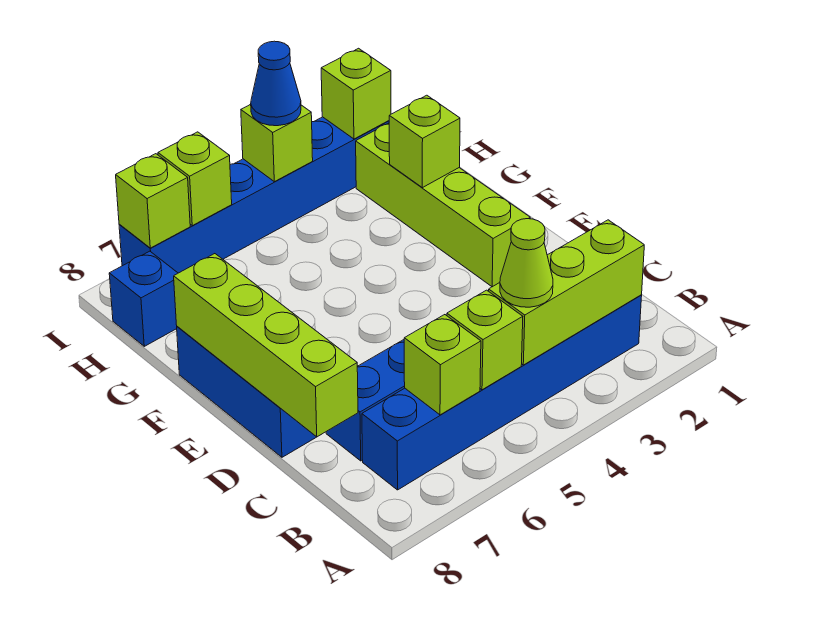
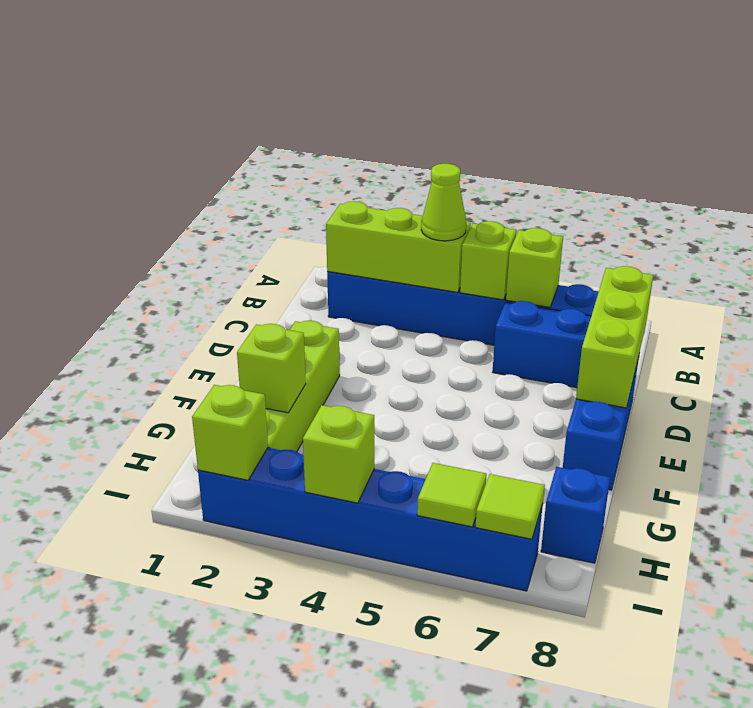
lime 1x4 brick [174,254,358,437] -> lime 1x3 brick [576,266,653,408]
blue 1x1 cone [251,41,301,126] -> none
lime 1x1 brick [158,132,232,226] -> lime 1x1 tile [417,463,487,527]
lime 1x1 brick [116,154,190,248] -> lime 1x1 tile [475,474,545,539]

